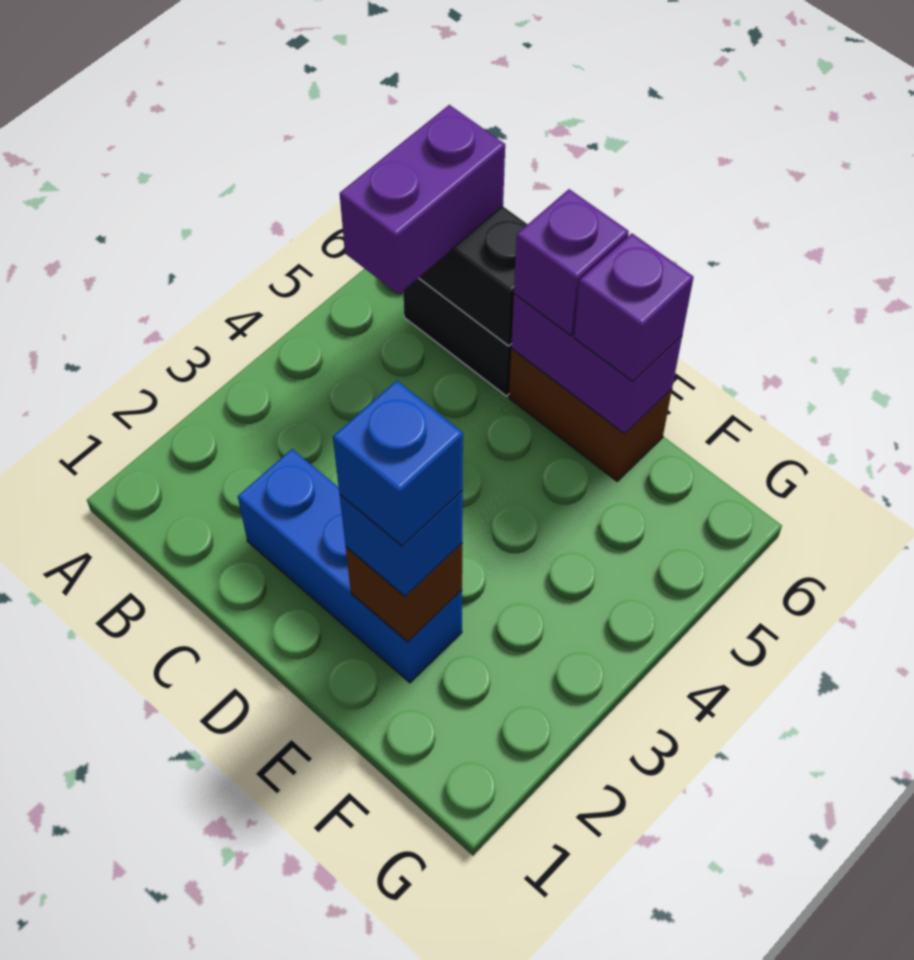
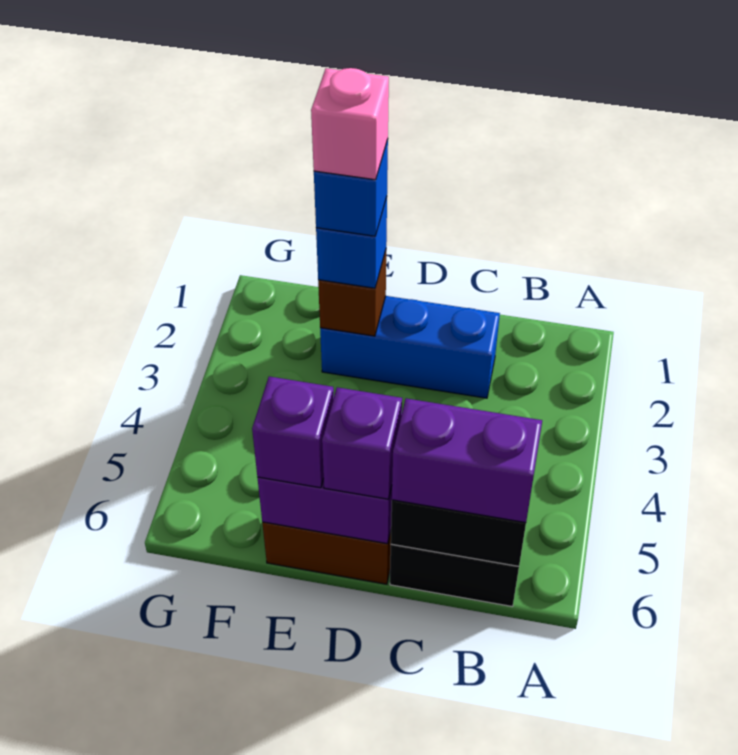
purple 1x2 brick [340,105,505,294] -> purple 1x2 brick turned to [392,398,542,523]
none -> pink 1x1 brick [311,68,389,180]

